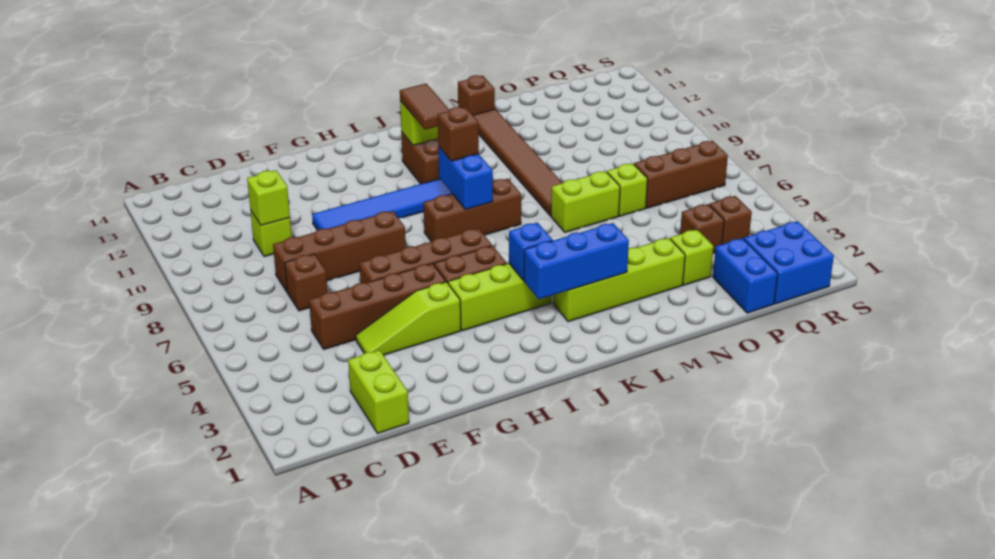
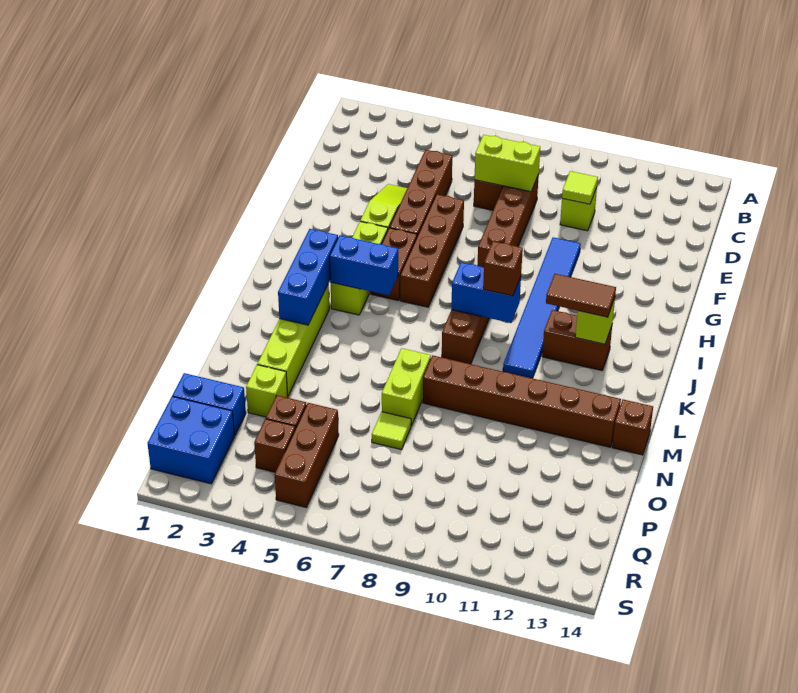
lime 1x2 brick [348,350,409,434] -> lime 1x2 brick moved to [474,135,540,192]
lime 1x1 brick [247,170,290,226] -> lime 1x1 tile [562,171,598,204]
blue 1x1 brick [509,223,553,280] -> blue 1x2 brick [330,235,399,295]
brown 1x6 tile [473,109,562,216] -> brown 1x6 brick [423,355,621,447]
lime 1x1 brick [607,163,648,216] -> lime 1x1 tile [372,412,411,450]
brown 1x3 brick [634,141,728,208] -> brown 1x3 brick moved to [275,403,339,507]

